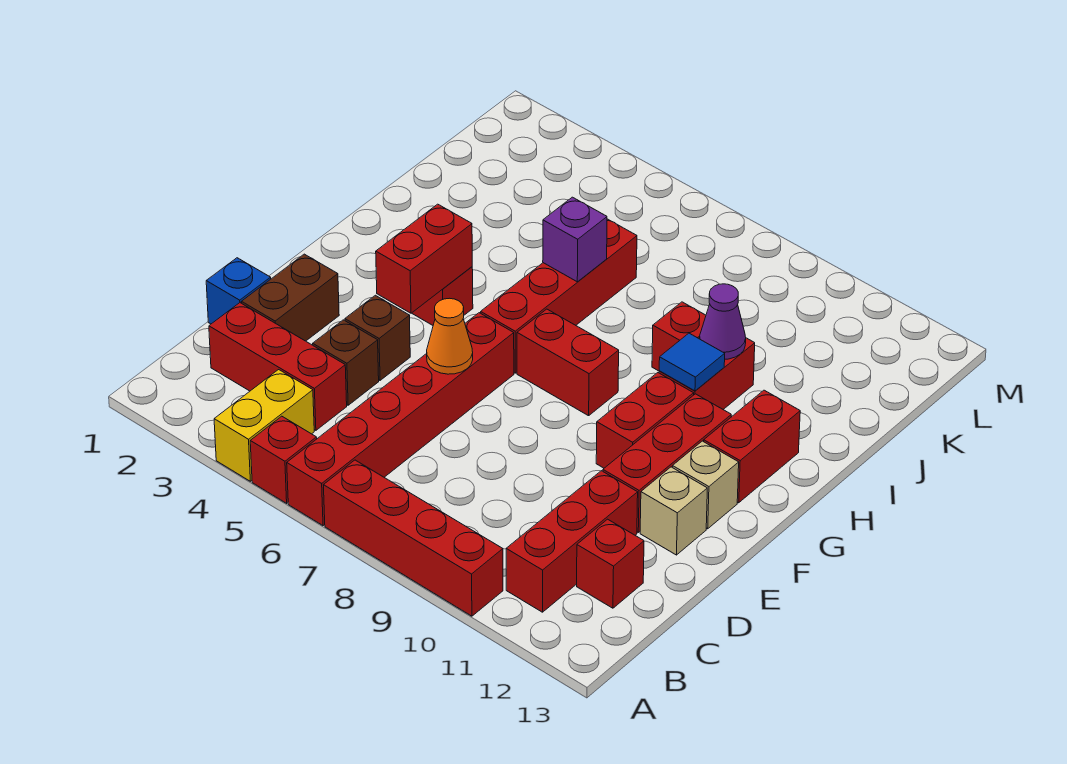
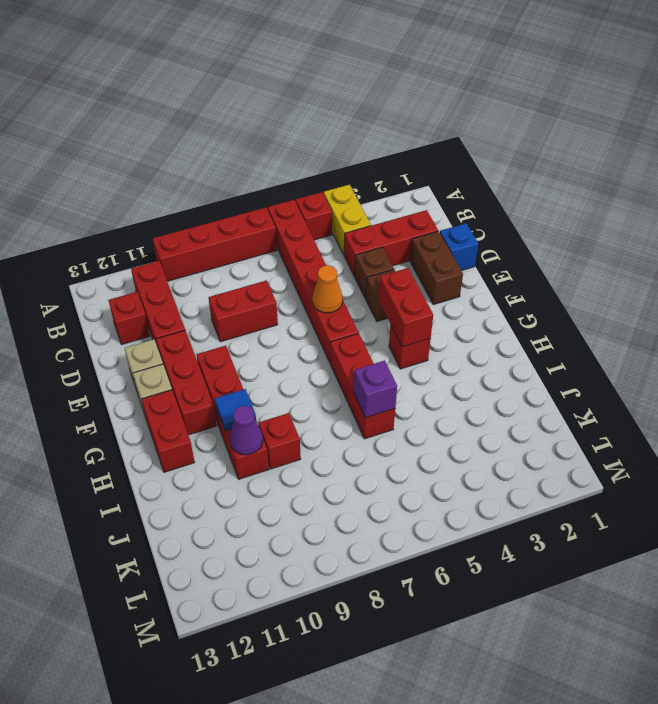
red 1x4 brick [481,219,637,373] -> red 1x3 brick [330,333,395,439]
red 1x2 brick [517,309,619,416] -> red 1x2 brick moved to [208,280,278,342]

